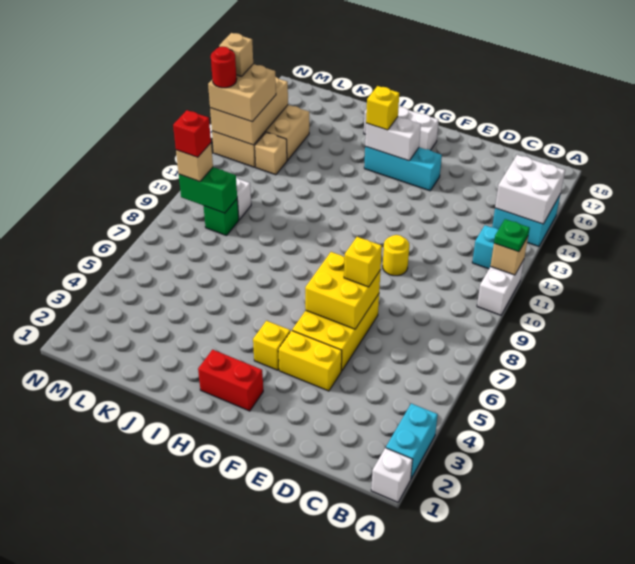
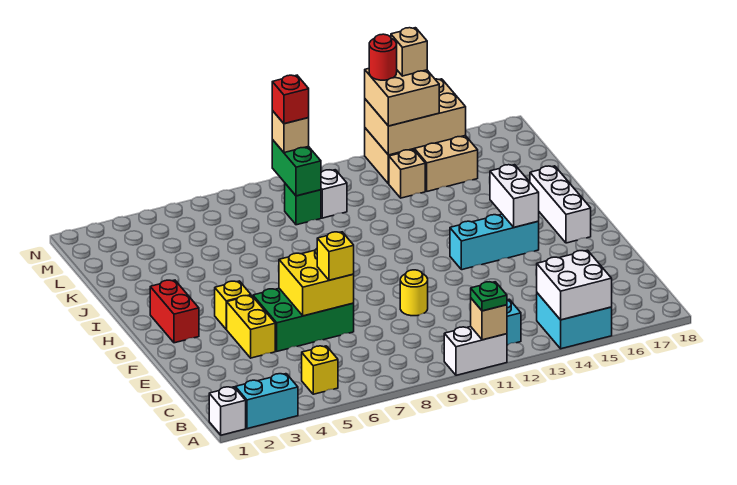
yellow 2x3 brick [292,294,379,371] -> green 2x3 brick [253,289,354,351]
cyan 1x3 brick [364,147,442,191] -> cyan 1x3 brick turned to [450,214,539,270]
yellow 1x1 brick [366,86,399,130] -> yellow 1x1 brick moved to [302,346,338,394]

